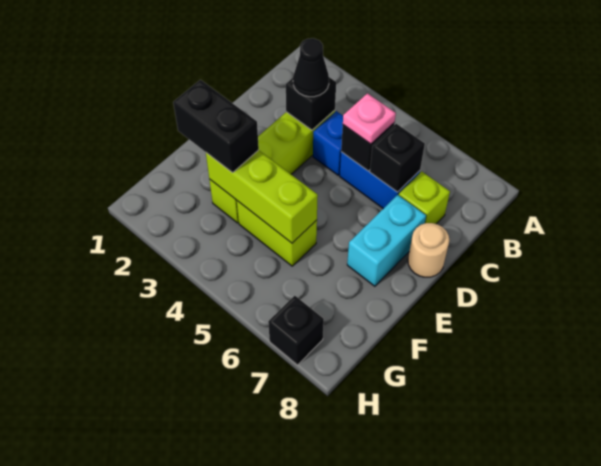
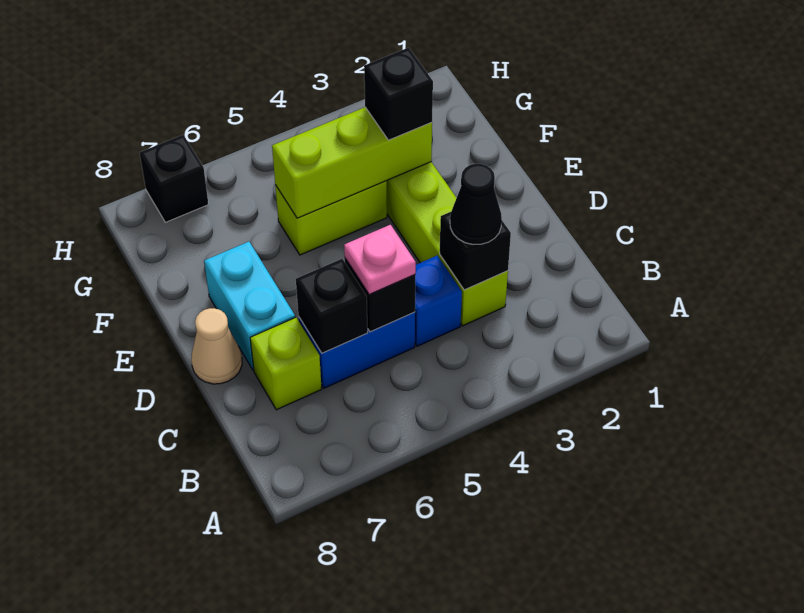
tan 1x1 round brick [408,223,449,277] -> tan 1x1 cone [191,308,242,384]
black 1x2 brick [173,80,259,173] -> black 1x1 brick [364,48,433,140]

